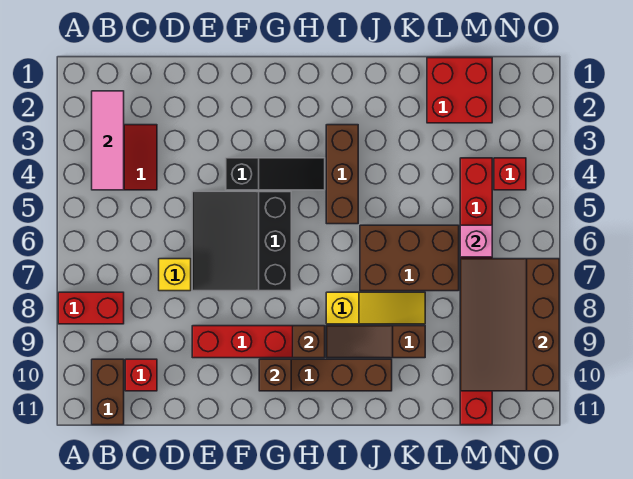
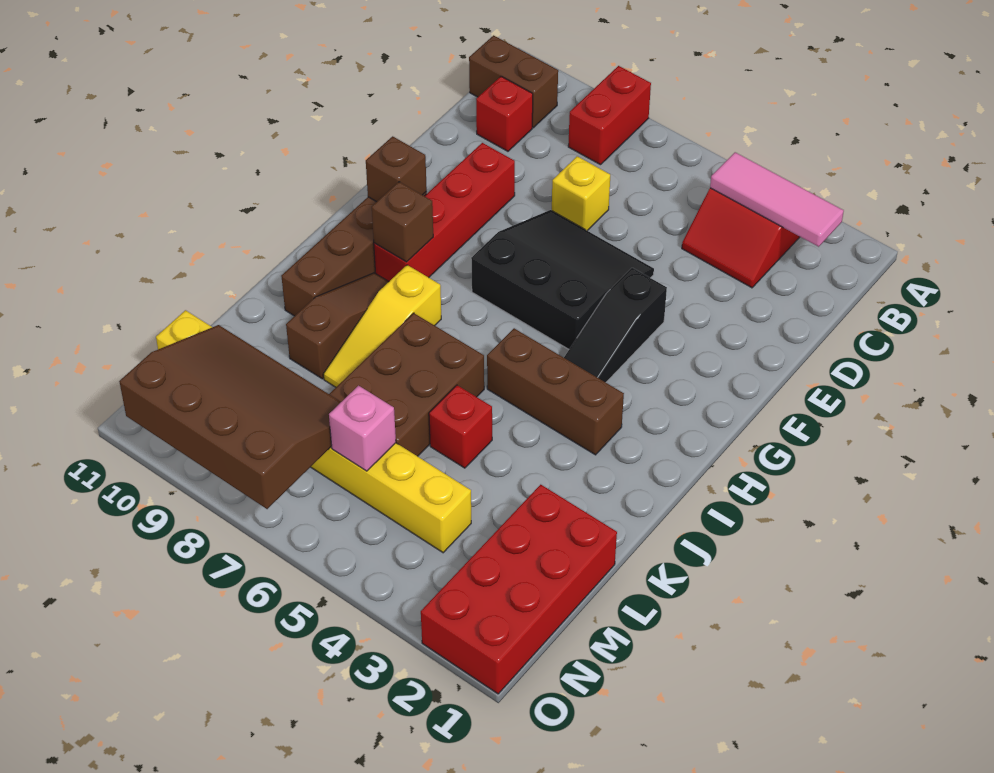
red 2x2 brick [427,58,492,123] -> red 2x4 brick [421,485,617,694]
red 1x8 brick [460,158,492,425] -> yellow 1x8 brick [156,310,471,553]
red 1x1 brick [494,158,526,190] -> red 1x1 brick moved to [429,385,492,468]

